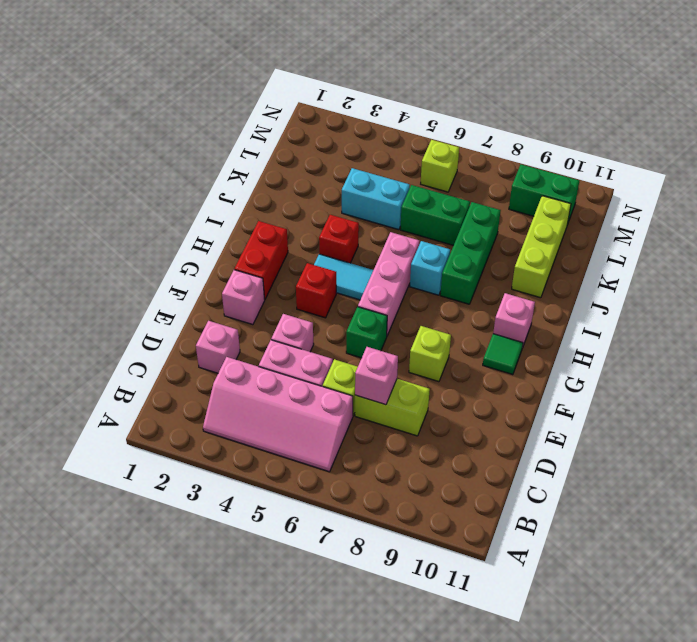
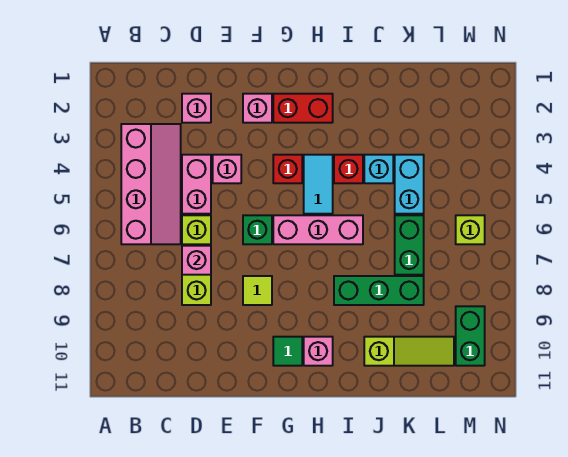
pink 2x4 slope [203,357,353,472] -> pink 2x4 slope turned to [121,124,181,244]
lime 1x1 brick [409,326,451,382] -> lime 1x1 tile [243,276,272,305]
cyan 1x1 brick [410,241,450,295] -> cyan 1x1 brick moved to [364,155,393,183]
lime 1x3 brick [512,196,571,298] -> lime 1x3 slope [364,337,454,366]

